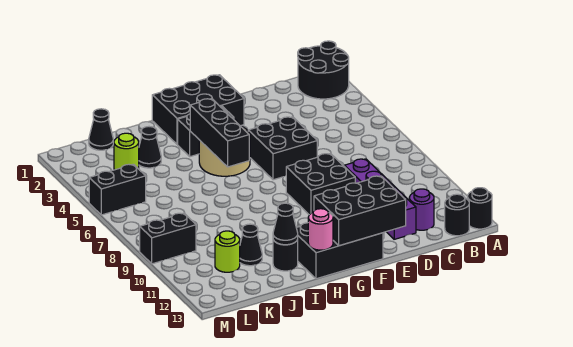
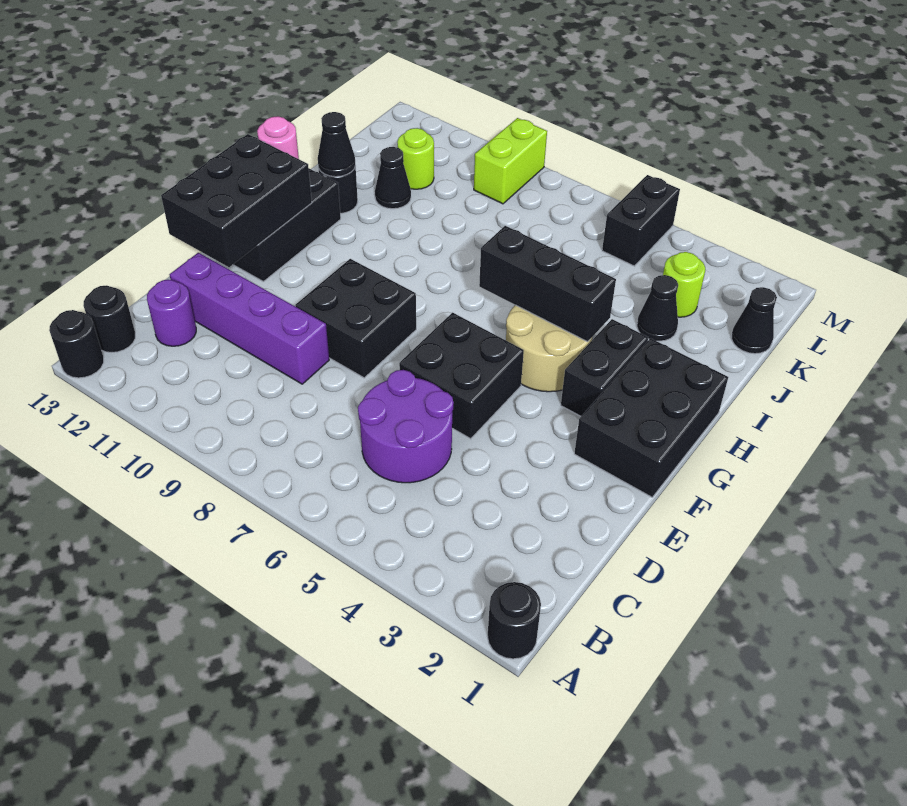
black 2x2 round brick [298,41,349,99] -> black 1x1 round brick [488,582,541,659]
none -> purple 2x2 round brick [358,370,454,483]
black 1x2 brick [140,213,196,264] -> lime 1x2 brick [474,118,547,204]

